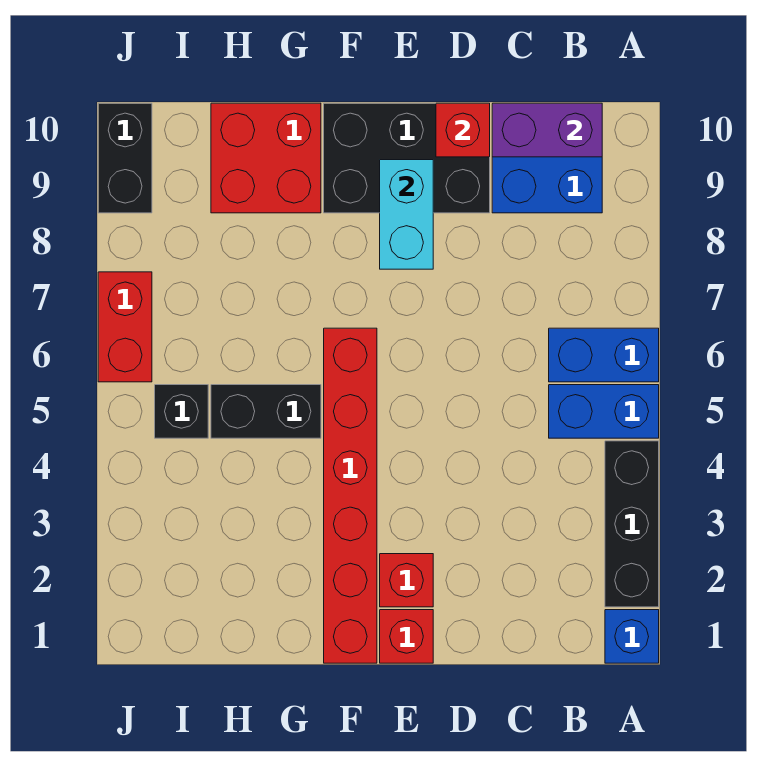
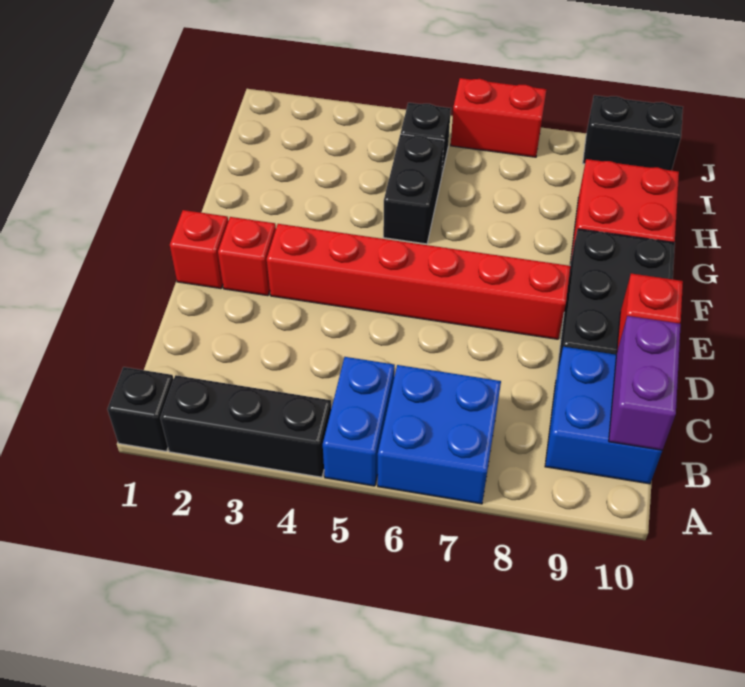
blue 1x1 brick [605,610,659,663] -> black 1x1 brick [107,367,174,451]
blue 1x2 brick [549,328,659,382] -> blue 2x2 brick [378,365,501,504]
cyan 1x2 brick [380,160,433,269] -> none
red 1x6 brick [324,328,377,663] -> red 1x6 brick moved to [267,224,570,339]

